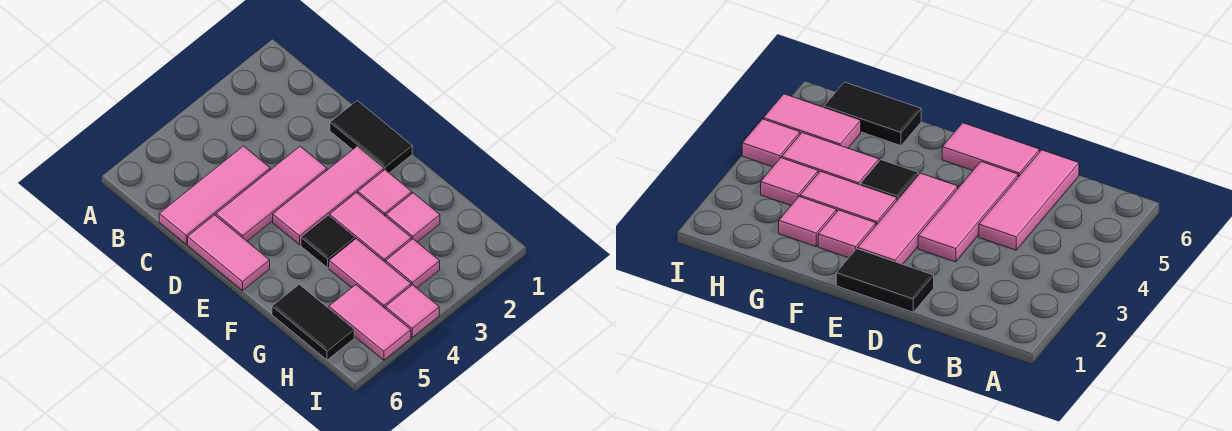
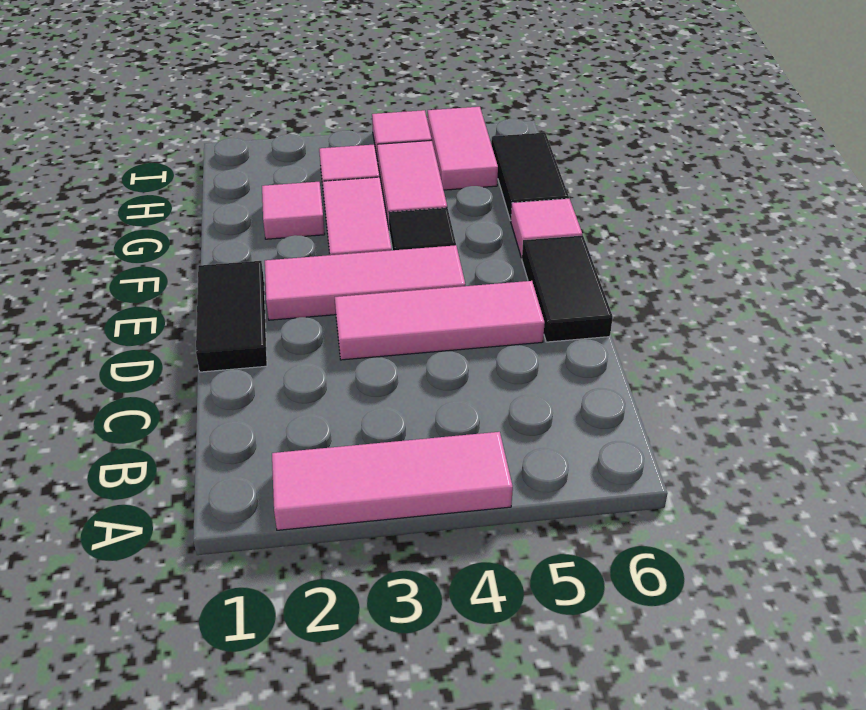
pink 1x3 tile [159,146,270,244] -> pink 1x3 tile moved to [272,432,513,530]
pink 1x2 tile [188,215,270,291] -> black 1x2 tile [522,235,613,342]
pink 1x1 tile [358,170,412,216] -> pink 1x1 tile moved to [511,199,582,258]

